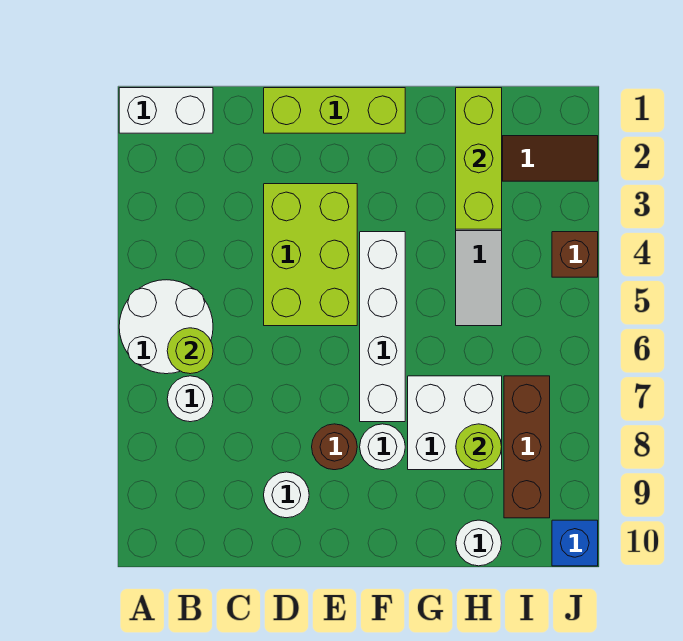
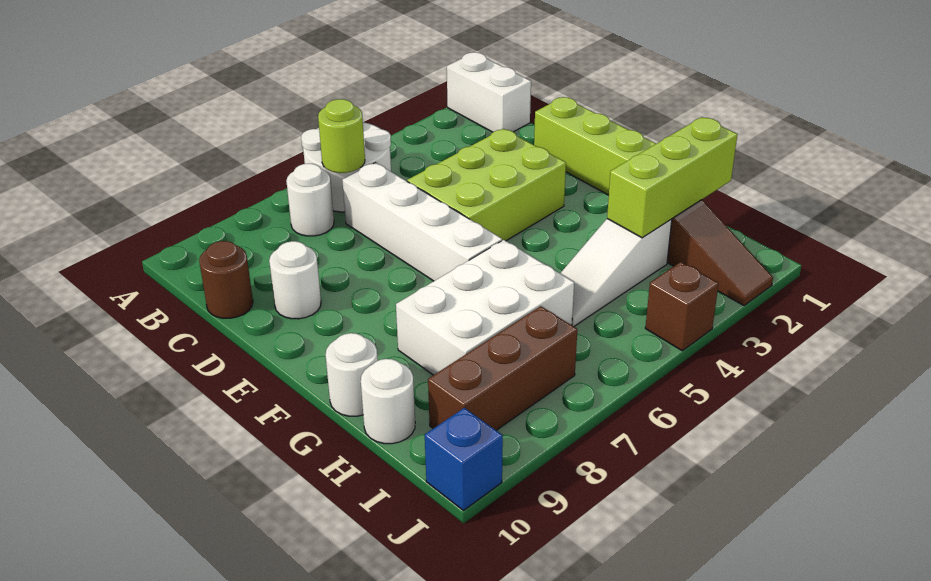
brown 1x1 round brick [312,424,357,470] -> brown 1x1 round brick moved to [199,241,253,318]
white 1x4 brick [360,232,405,422] -> white 1x4 brick turned to [342,163,502,281]
white 1x1 round brick [360,424,405,470] -> white 1x1 round brick moved to [326,333,378,416]
white 2x2 brick [408,376,502,470] -> white 2x3 brick [396,240,574,375]
lime 1x1 round brick [456,424,502,470] -> none

